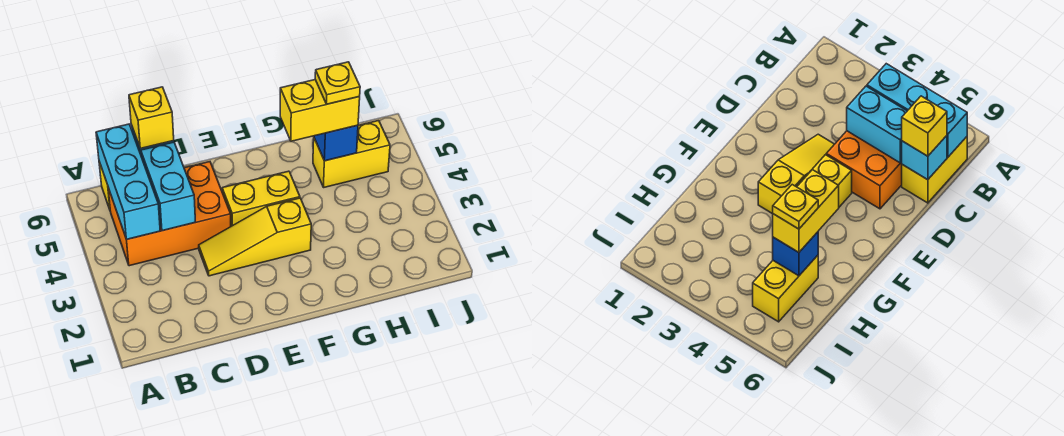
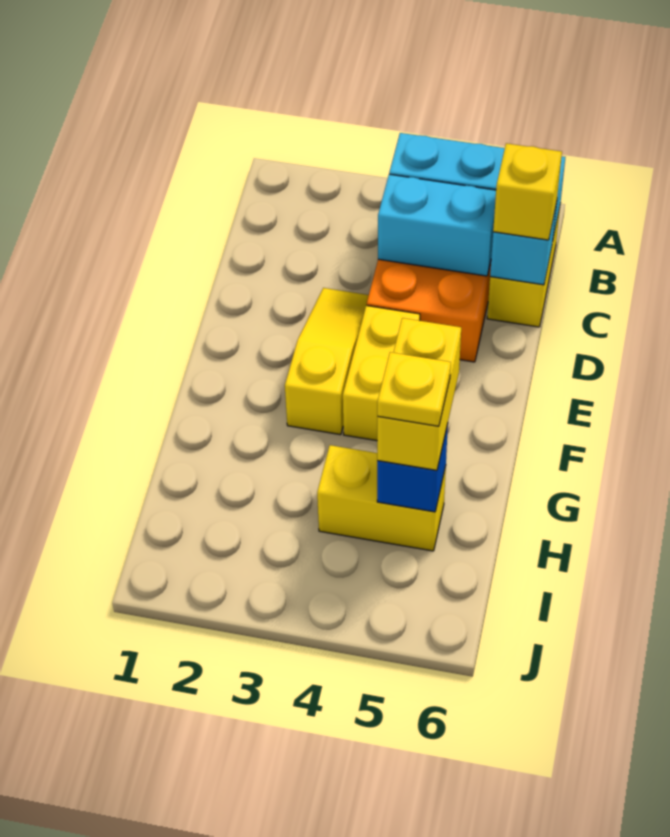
yellow 1x2 brick [313,121,390,187] -> yellow 1x2 brick turned to [317,445,446,551]

